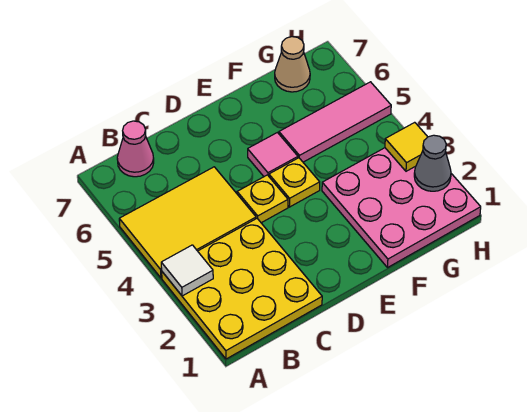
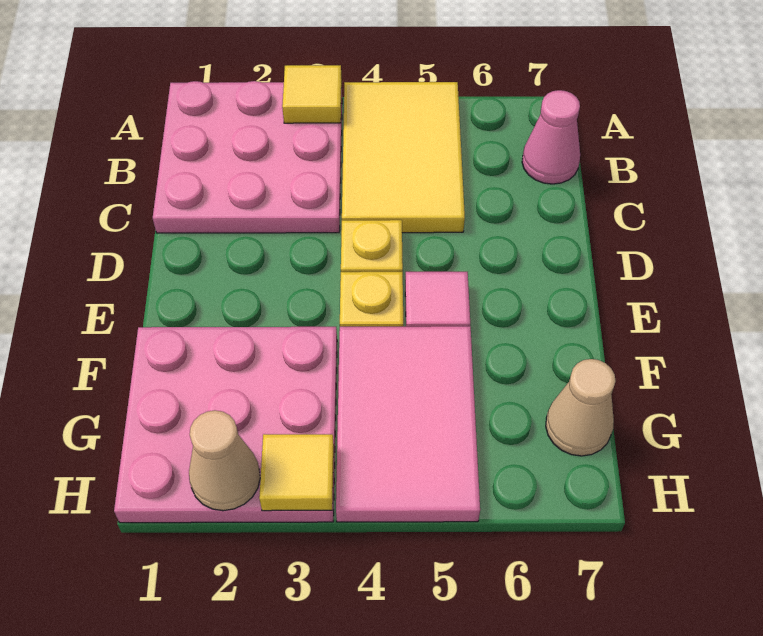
yellow 3x3 plate [162,219,322,359] -> pink 3x3 plate [153,81,342,233]
white 1x1 tile [161,245,213,296] -> yellow 1x1 tile [282,65,342,123]
pink 1x3 tile [279,82,391,162] -> pink 2x3 tile [336,326,480,522]
grey 1x1 cone [414,135,451,191] -> tan 1x1 cone [189,410,260,511]

